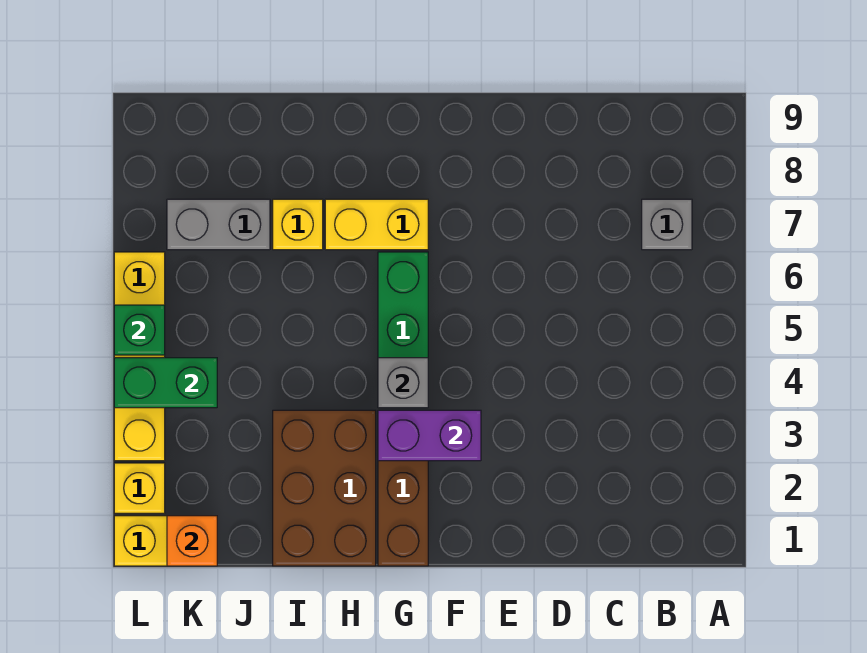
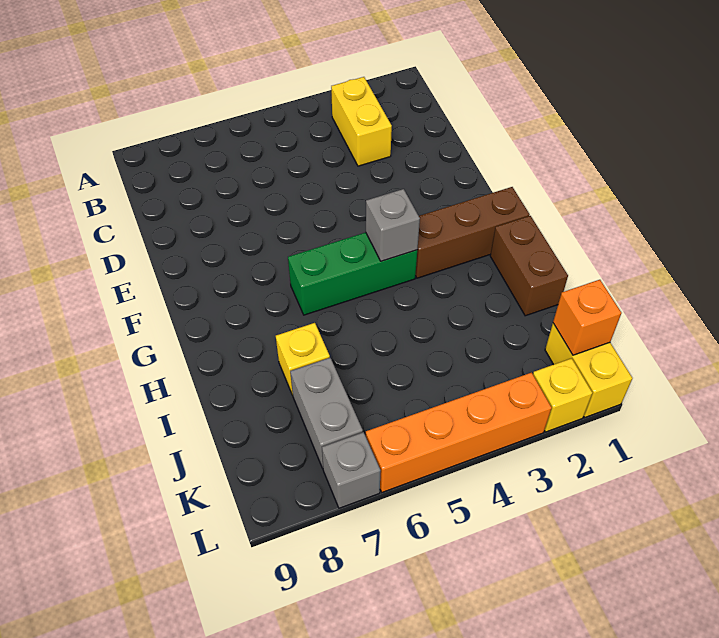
grey 1x1 brick [642,199,692,250] -> grey 1x1 brick moved to [322,432,381,508]
purple 1x2 brick [378,410,481,461] -> none
yellow 1x2 brick [325,199,428,250] -> yellow 1x2 brick moved to [331,77,392,166]
brown 2x3 brick [273,410,376,566] -> brown 1x2 brick [490,216,568,316]
green 1x2 brick [114,358,217,408] -> none
yellow 1x4 brick [114,252,165,461] -> orange 1x4 brick [366,373,552,492]
green 1x1 brick [114,305,165,355] -> none

